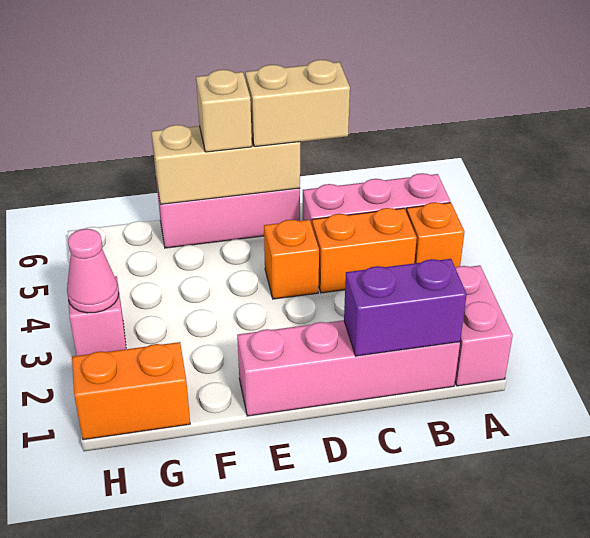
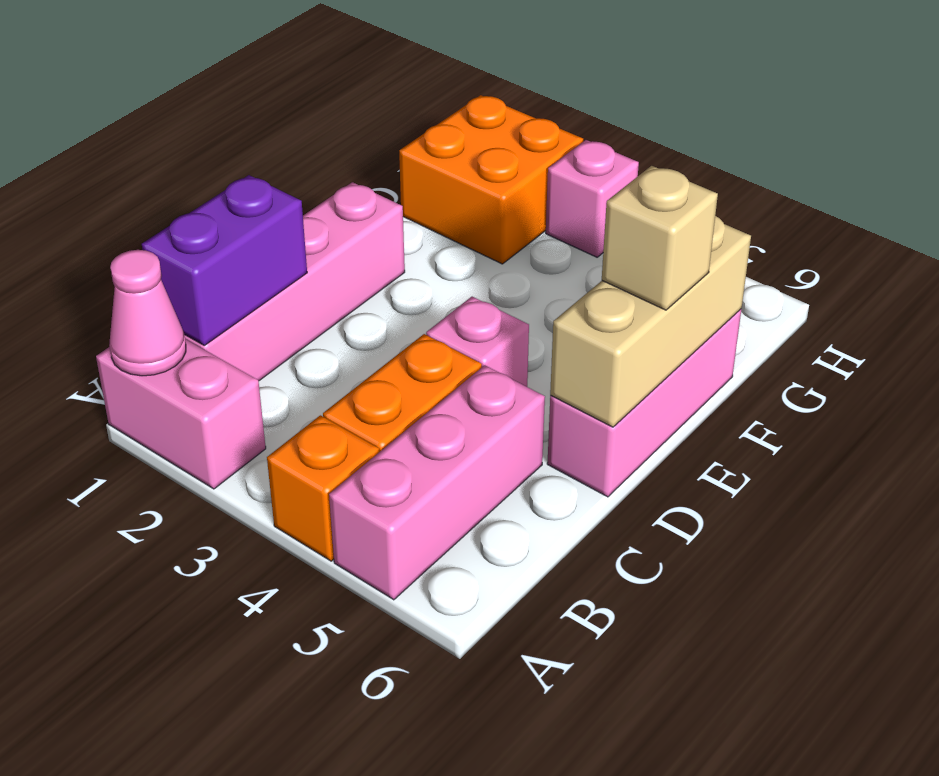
tan 1x2 brick [245,60,350,147] -> none
orange 1x1 brick [264,220,319,299] -> pink 1x1 brick [426,297,529,387]
orange 1x2 brick [72,342,190,440] -> orange 2x2 brick [399,95,583,264]
pink 1x1 cone [67,229,119,313] -> pink 1x1 cone moved to [109,250,186,376]

